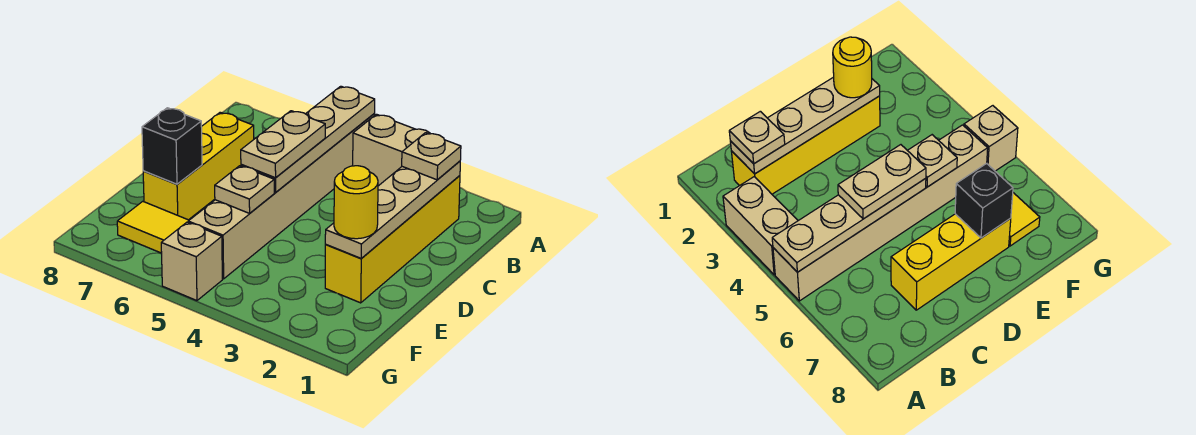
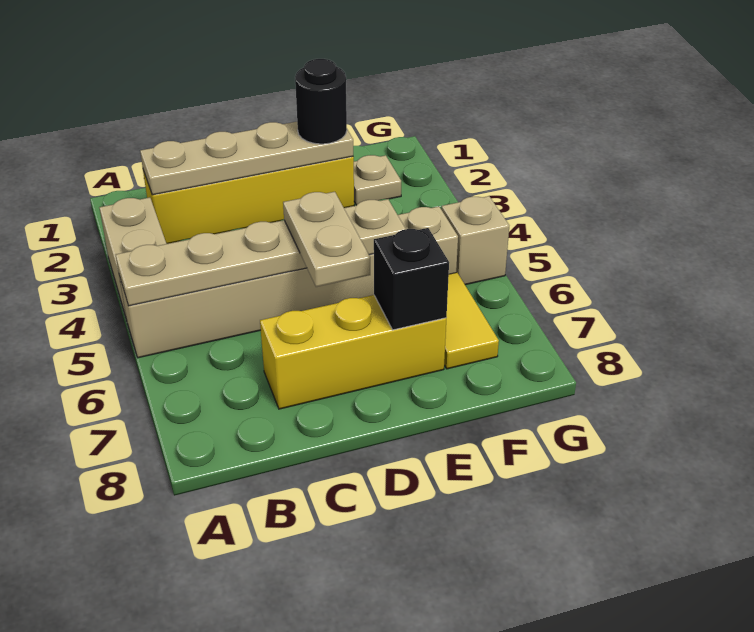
tan 1x1 plate [402,133,461,180] -> tan 1x1 plate moved to [354,155,401,205]
tan 1x2 plate [241,111,325,178] -> tan 1x2 plate turned to [283,192,370,287]
yellow 1x1 round brick [334,166,378,239] -> black 1x1 round brick [295,59,347,144]

